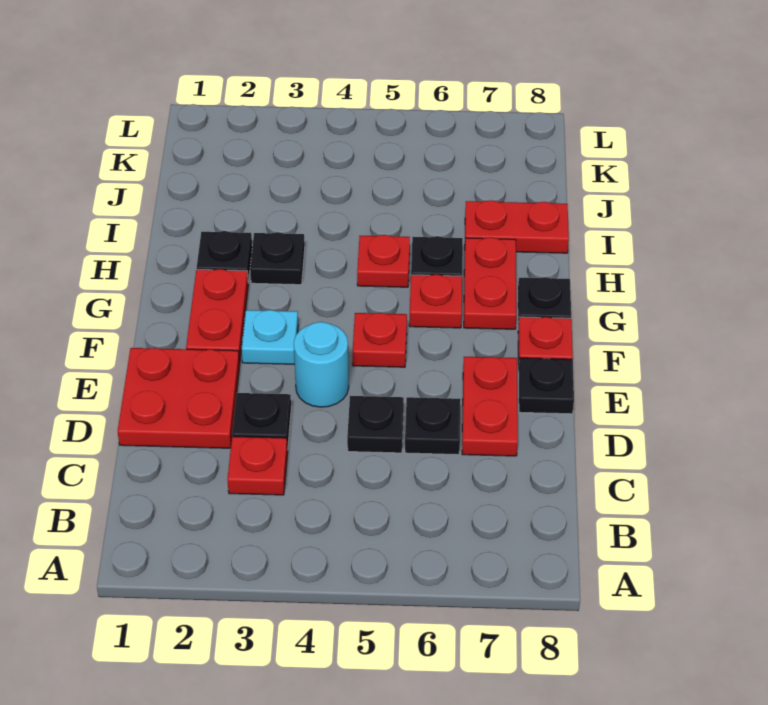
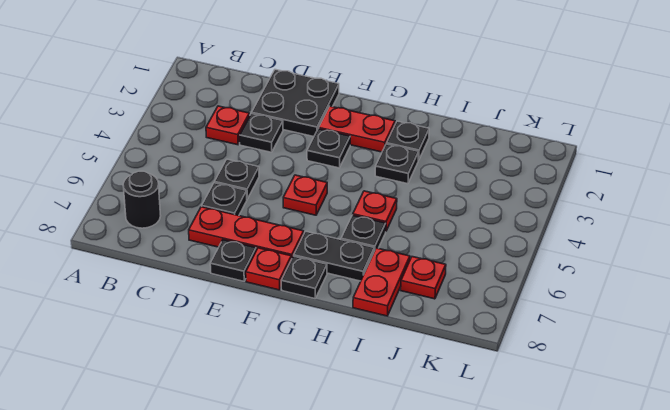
none -> black 1x1 round brick [123,171,161,228]
red 2x2 plate [118,348,240,448] -> black 2x2 plate [252,70,339,137]
red 1x2 plate [462,357,518,456] -> red 1x3 plate [189,207,304,258]
cyan 1x1 round brick [294,322,349,407] -> none
cyan 1x1 plate [241,310,298,364] -> black 1x1 plate [307,129,350,168]
red 1x1 plate [409,274,462,328] -> red 1x1 plate moved to [401,257,446,299]
red 1x2 plate [464,237,516,329] -> black 1x2 plate [294,231,374,281]

